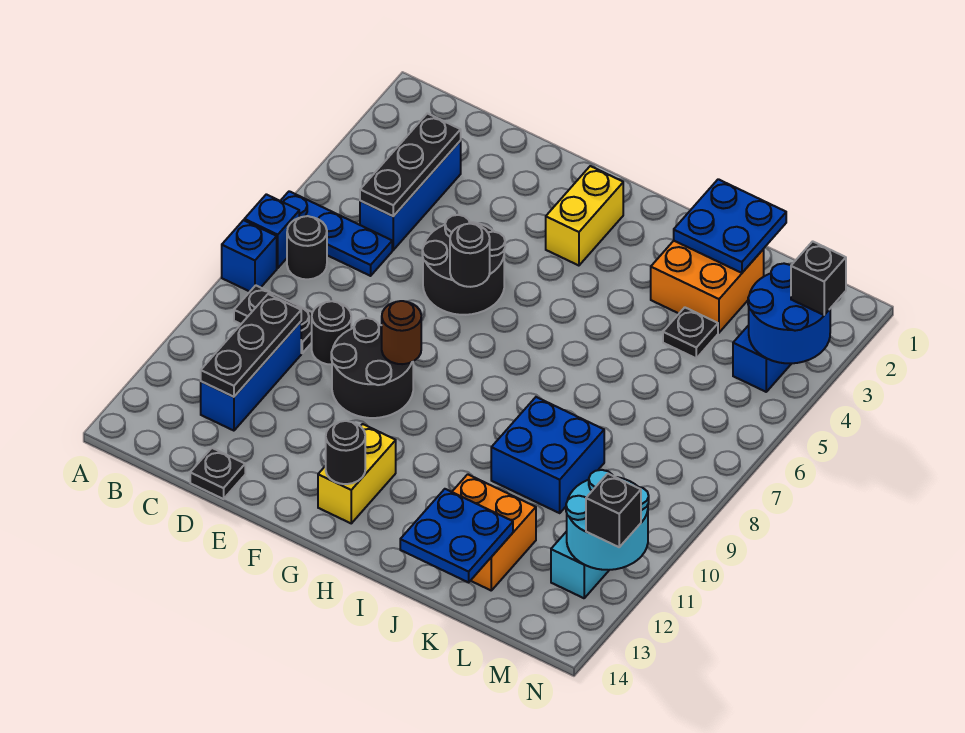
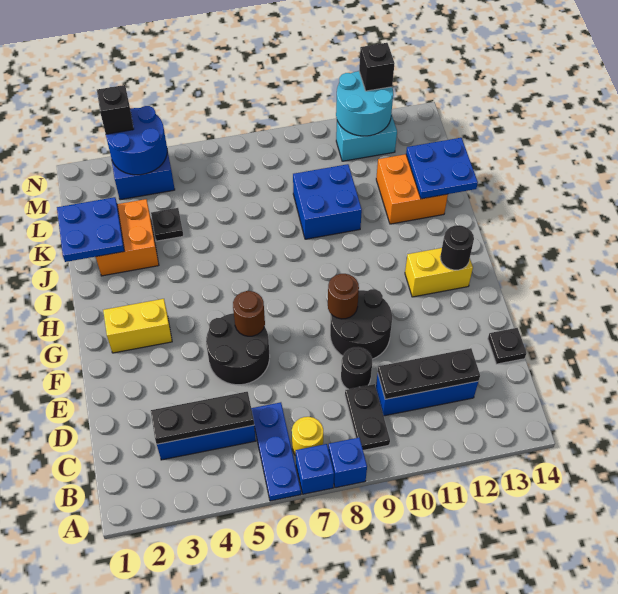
black 1x1 round brick [287,216,327,279] -> yellow 1x1 round brick [292,417,323,456]
black 1x1 round brick [450,224,490,287] -> brown 1x1 round brick [233,291,265,336]

